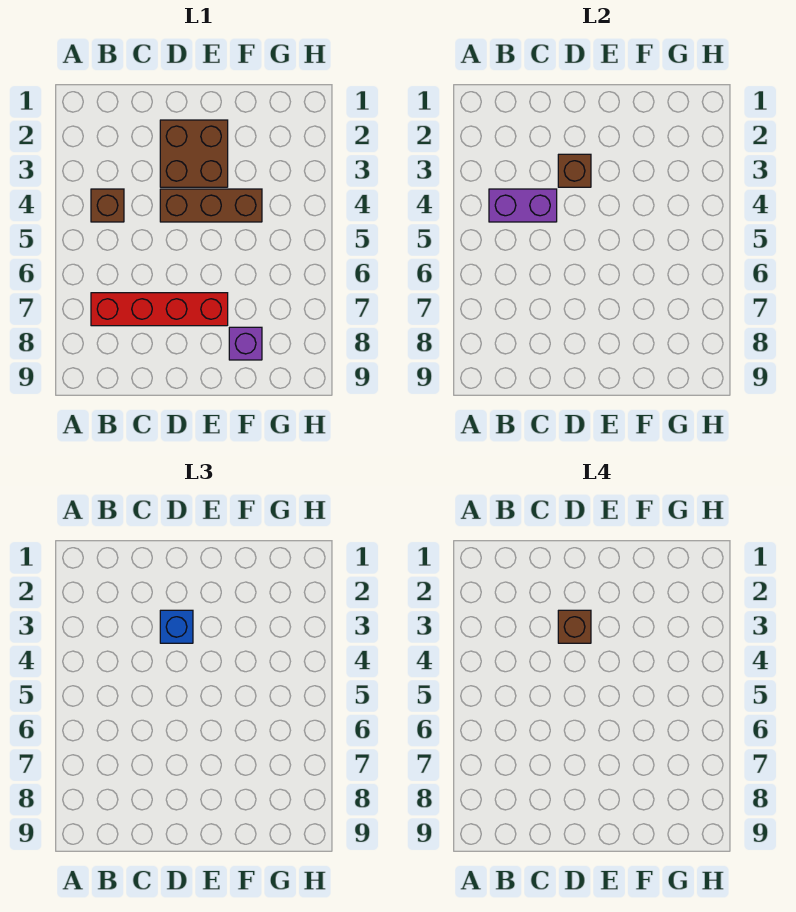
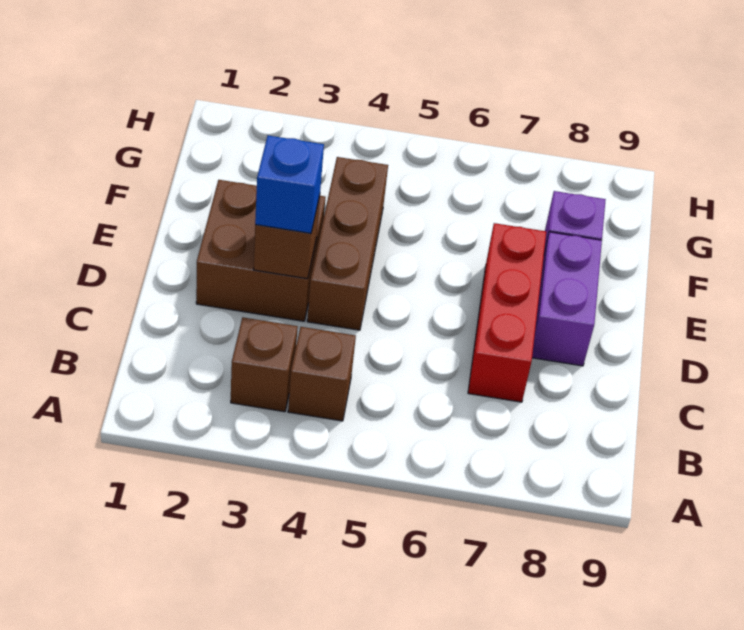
purple 1x2 brick [489,189,557,222] -> purple 1x2 brick moved to [532,232,602,366]
red 1x4 brick [91,293,228,326] -> red 1x3 brick [468,223,546,402]
brown 1x1 brick [558,610,591,643] -> brown 1x1 brick moved to [231,317,298,412]

